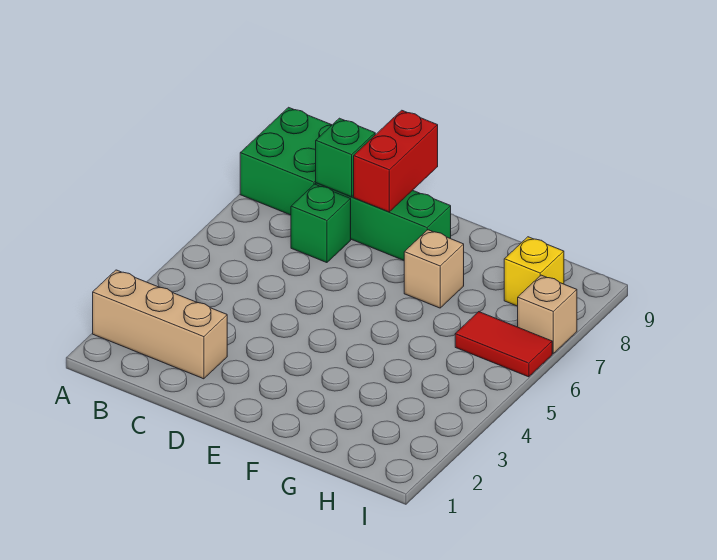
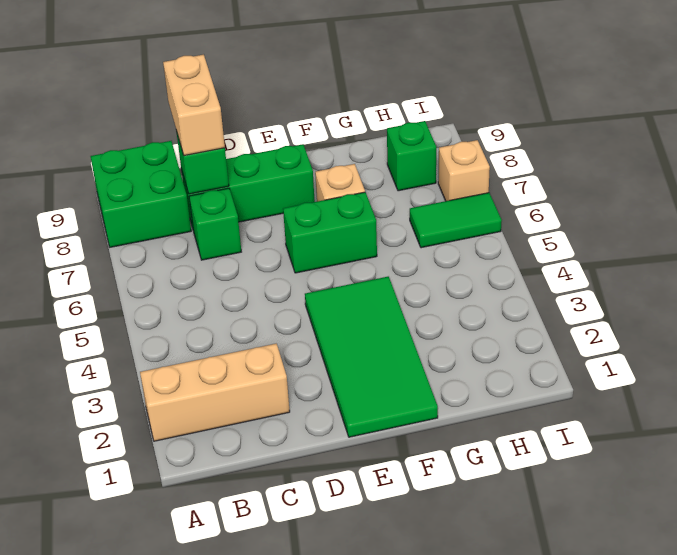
none -> tan 1x2 brick [163,55,225,156]
red 1x2 brick [354,110,438,212] -> none
none -> green 2x4 tile [305,277,438,437]
none -> green 1x2 brick [283,192,377,273]
red 1x2 tile [455,312,552,377] -> green 1x2 tile [410,193,502,248]
yellow 1x1 brick [504,237,564,306] -> green 1x1 brick [387,121,436,191]

